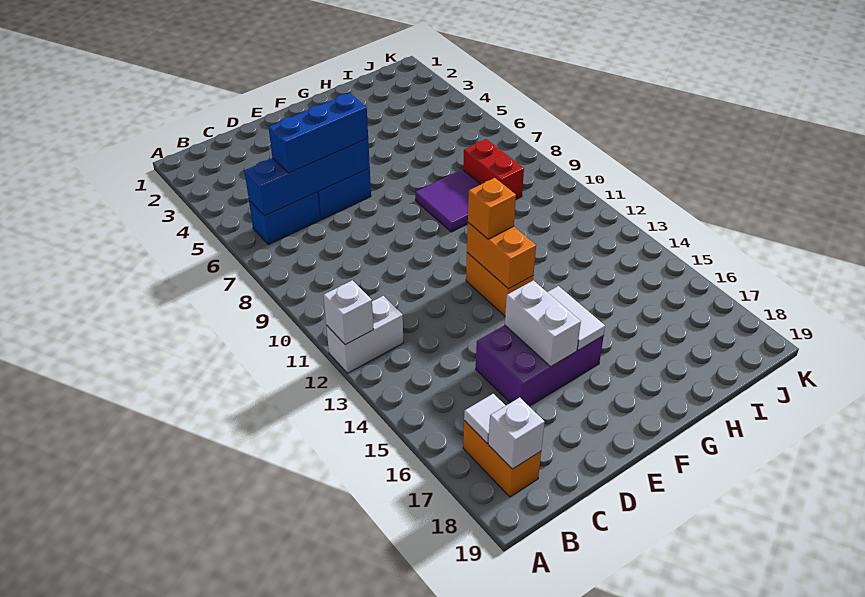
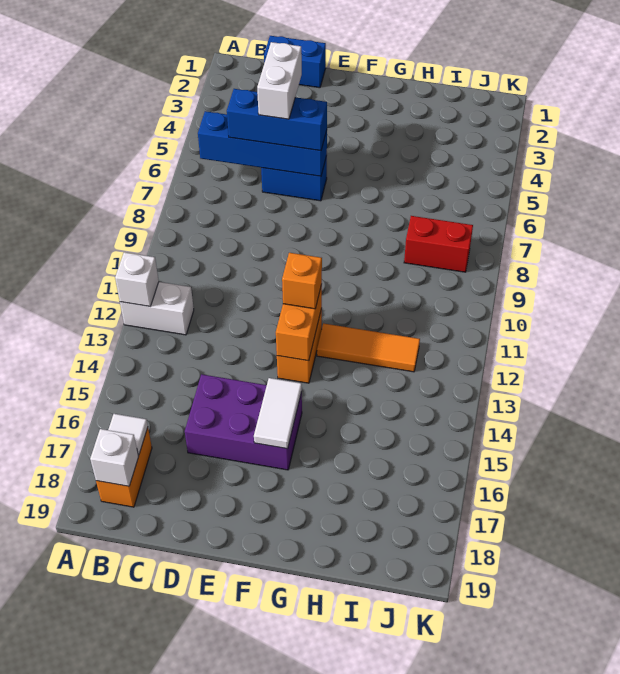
blue 1x2 brick [249,192,320,244] -> blue 1x2 brick moved to [264,36,326,88]
white 1x2 brick [505,280,581,366] -> white 1x2 brick moved to [257,42,302,119]
purple 2x2 tile [415,169,481,232] -> none
none -> orange 1x3 tile [317,323,420,372]
red 1x2 brick [463,139,524,199] -> red 1x2 brick turned to [404,216,473,272]

